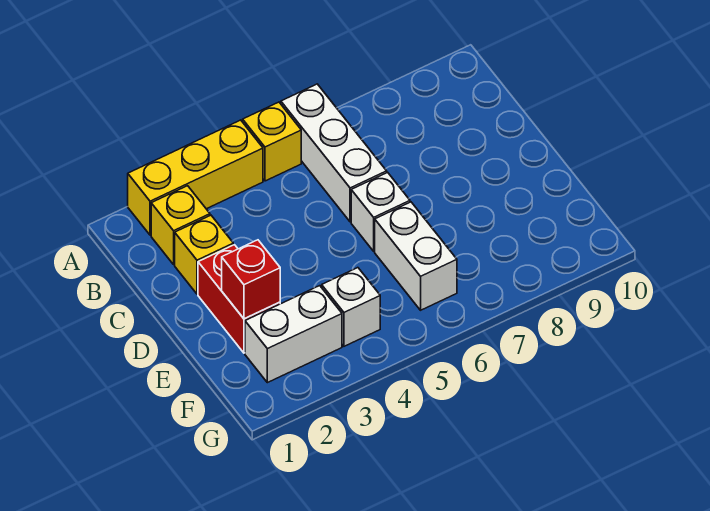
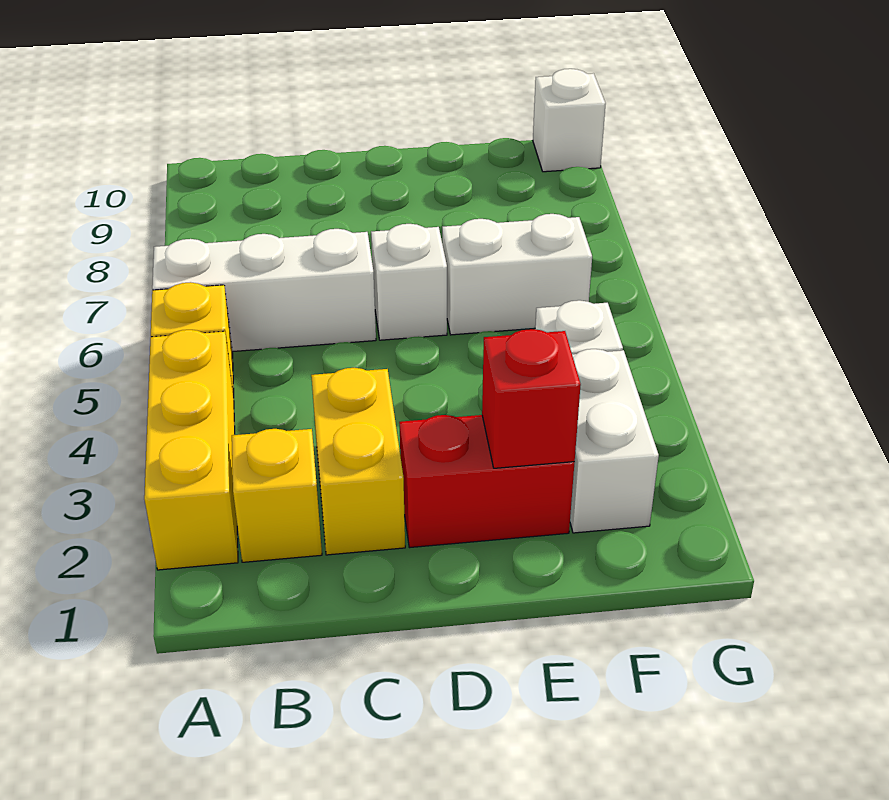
yellow 1x1 brick [175,215,233,294] -> yellow 1x2 brick [311,368,405,555]
none -> white 1x1 brick [533,69,606,172]

